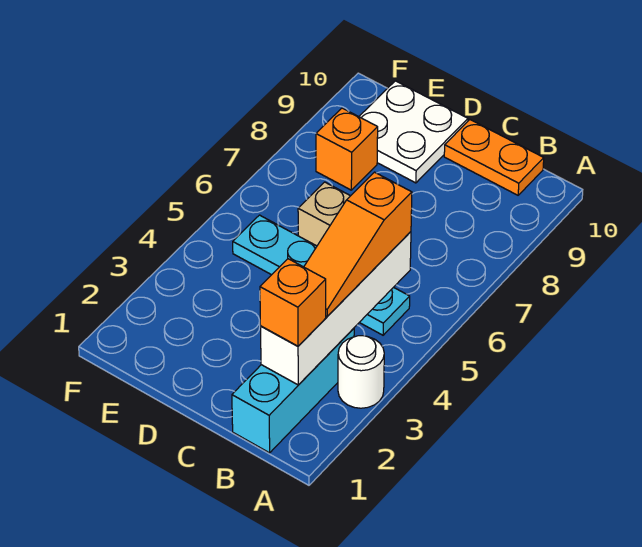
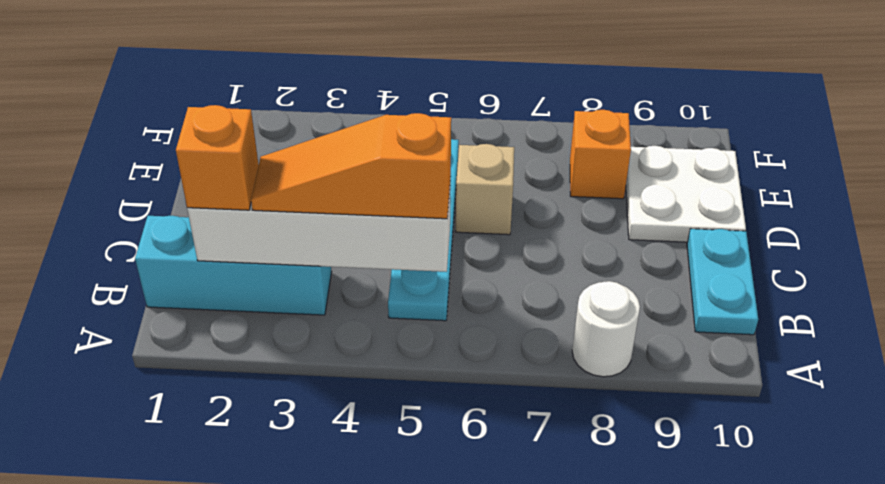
white 1x1 round brick [338,336,384,408] -> white 1x1 round brick moved to [572,281,640,377]
orange 1x2 plate [444,120,544,195] -> cyan 1x2 plate [687,229,758,335]

